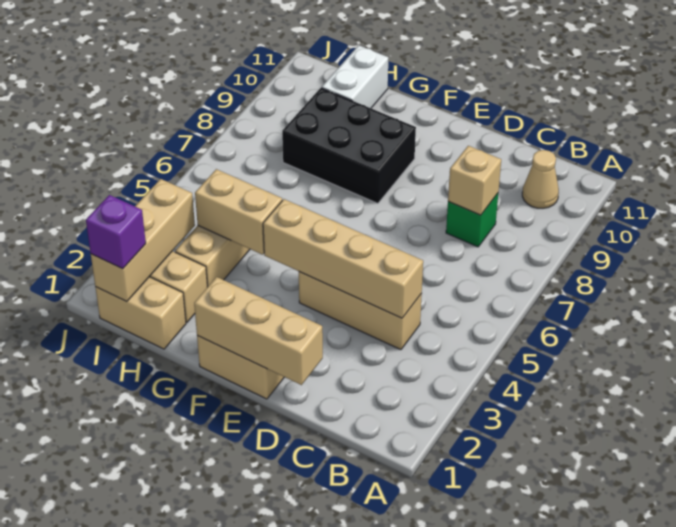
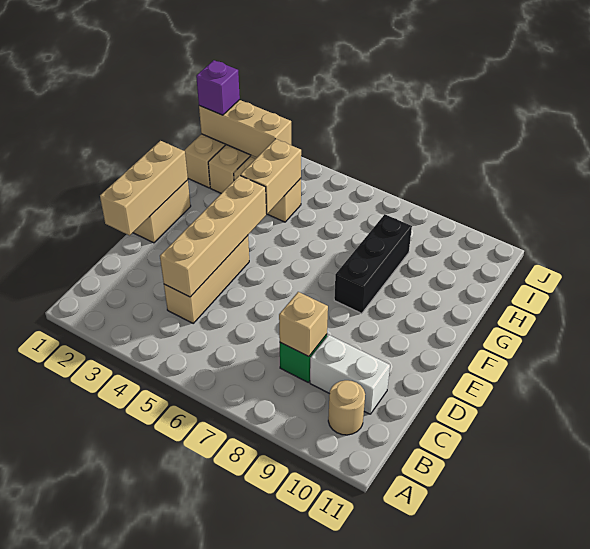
tan 1x1 cone [522,150,559,208] -> tan 1x1 round brick [328,380,365,435]
black 2x3 brick [282,88,416,203] -> black 1x3 brick [334,214,412,313]
white 1x2 brick [322,45,388,108] -> white 1x2 brick moved to [310,335,390,414]

